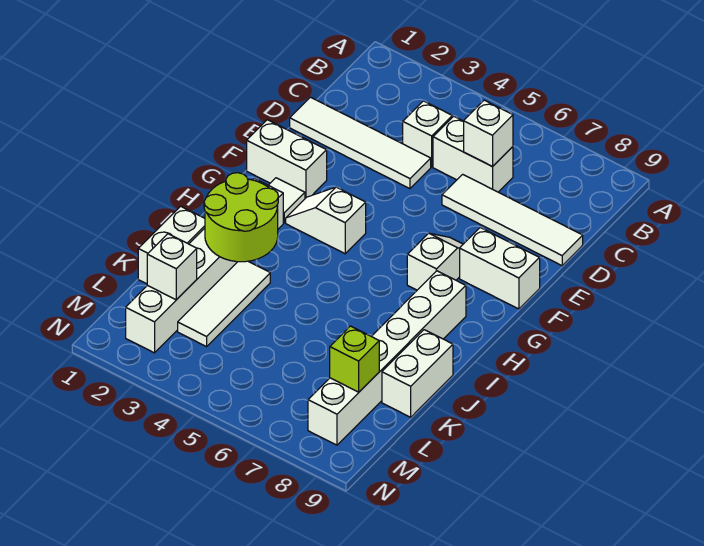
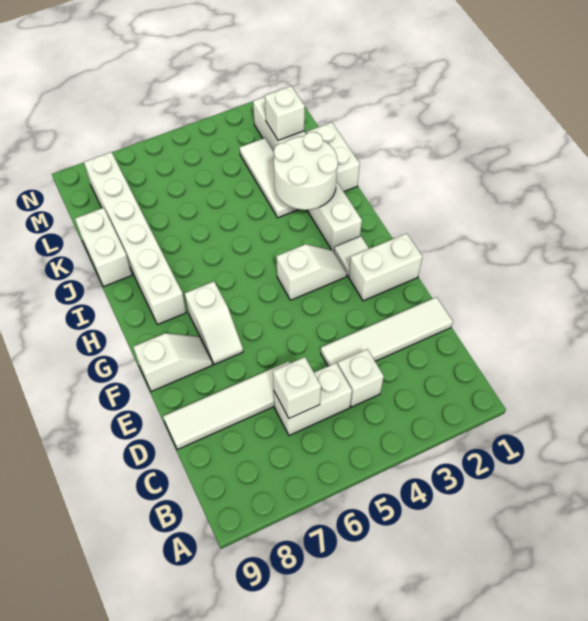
white 1x2 brick [460,228,540,309] -> white 1x2 slope [133,333,212,392]
lime 2x2 round brick [204,173,278,262] -> white 2x2 round brick [274,132,338,210]
lime 1x1 brick [330,326,379,392] -> none

